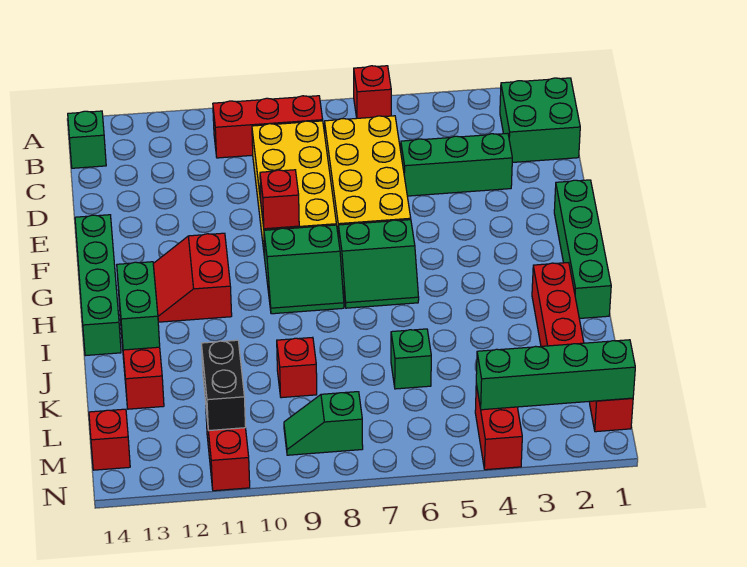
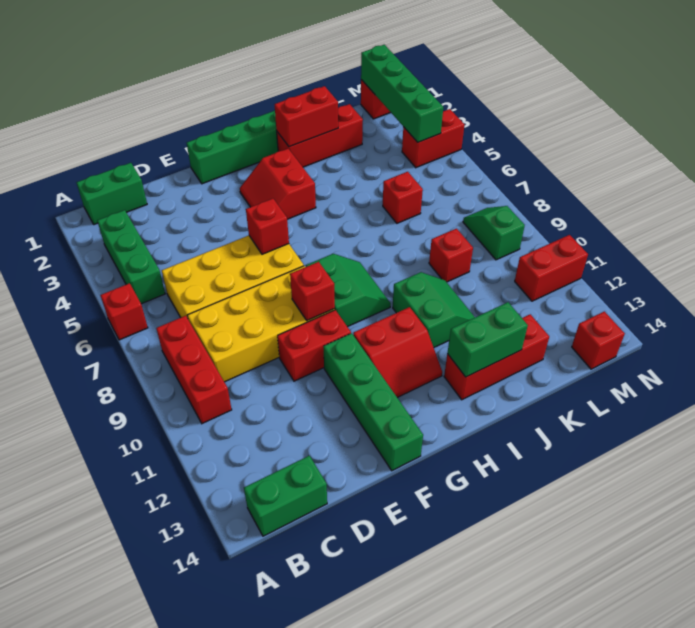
green 2x2 brick [500,78,580,162] -> green 1x2 brick [76,163,147,225]
green 1x1 brick [68,111,106,168] -> green 1x2 brick [244,456,327,536]
green 1x3 brick [401,133,512,196] -> green 1x3 brick moved to [97,210,165,304]
none -> red 1x2 brick [277,310,351,381]
none -> red 1x1 brick [246,199,289,254]
green 1x4 brick [75,215,121,356] -> green 1x4 brick turned to [323,333,423,471]
none -> red 2x2 slope [240,149,316,219]
green 2x2 slope [338,220,419,308] -> green 2x2 slope moved to [393,272,475,347]
none -> red 1x2 brick [275,86,338,147]
green 1x1 brick [391,329,431,389] -> red 1x1 brick [383,172,423,223]
black 1x2 brick [201,340,246,431] -> none
green 1x2 slope [284,392,363,455] -> green 1x2 slope turned to [463,206,525,260]

